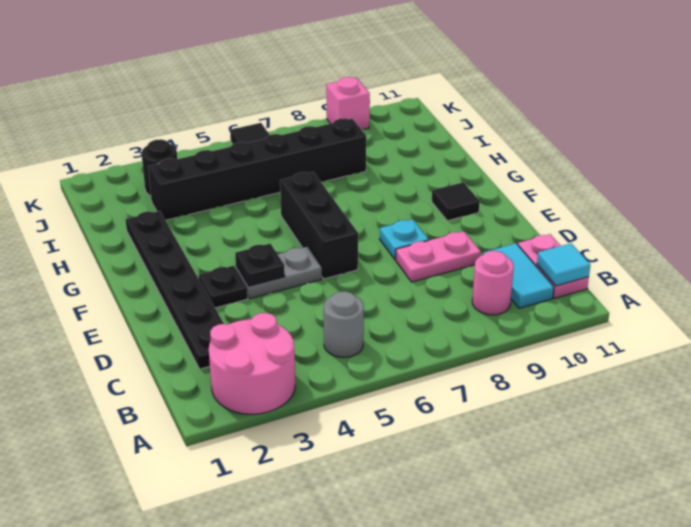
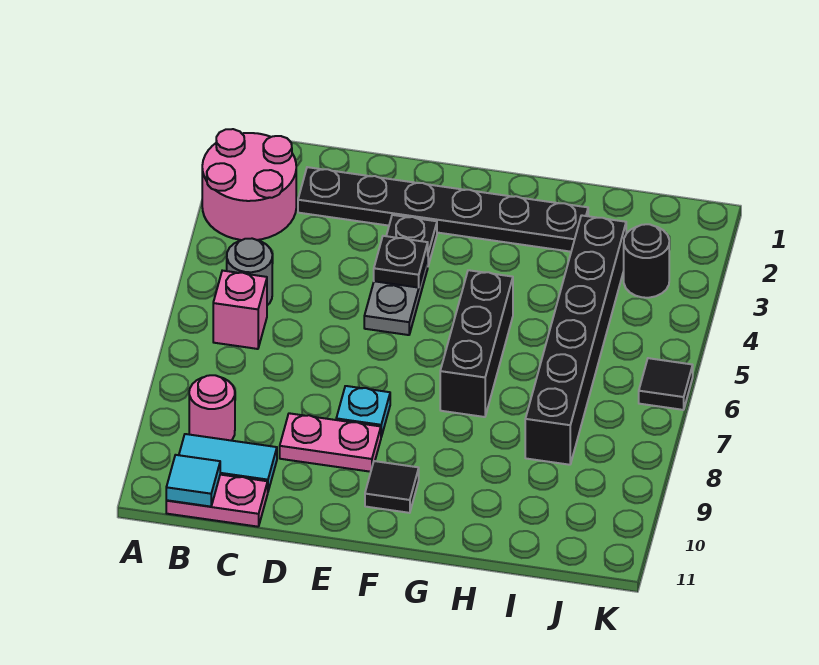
pink 1x2 plate [396,231,481,282] -> pink 1x2 plate turned to [280,413,381,472]
black 1x3 brick [280,172,358,279] -> black 1x3 brick turned to [440,270,513,417]
pink 1x1 brick [326,77,370,129] -> pink 1x1 brick moved to [213,271,267,349]

